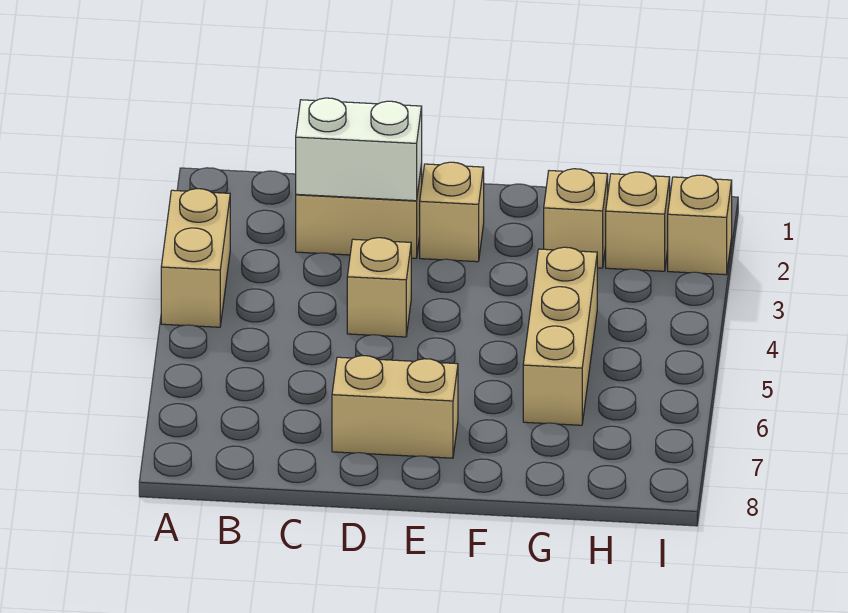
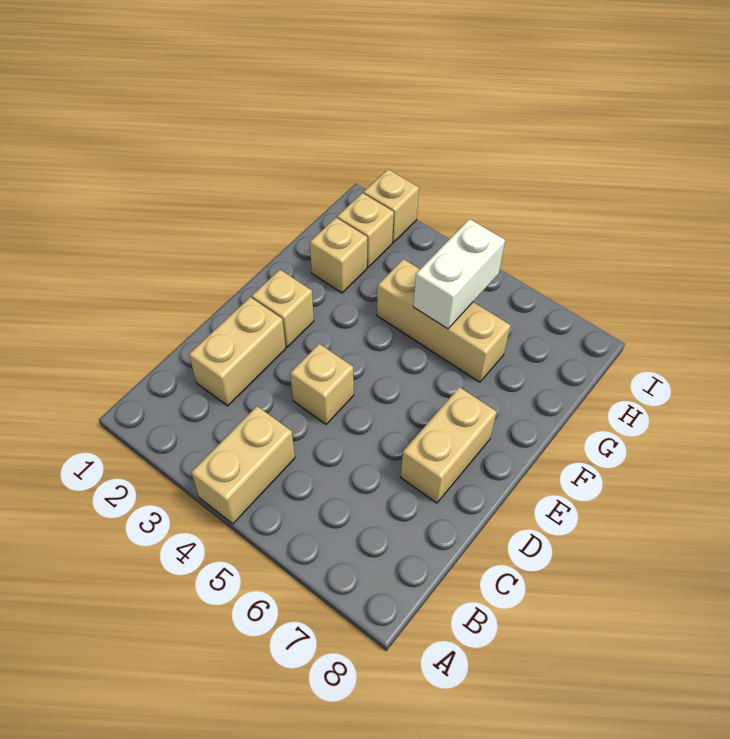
tan 1x2 brick [161,189,230,327] -> tan 1x2 brick turned to [191,406,295,524]
white 1x2 brick [296,98,422,201] -> white 1x2 brick moved to [413,219,505,329]

